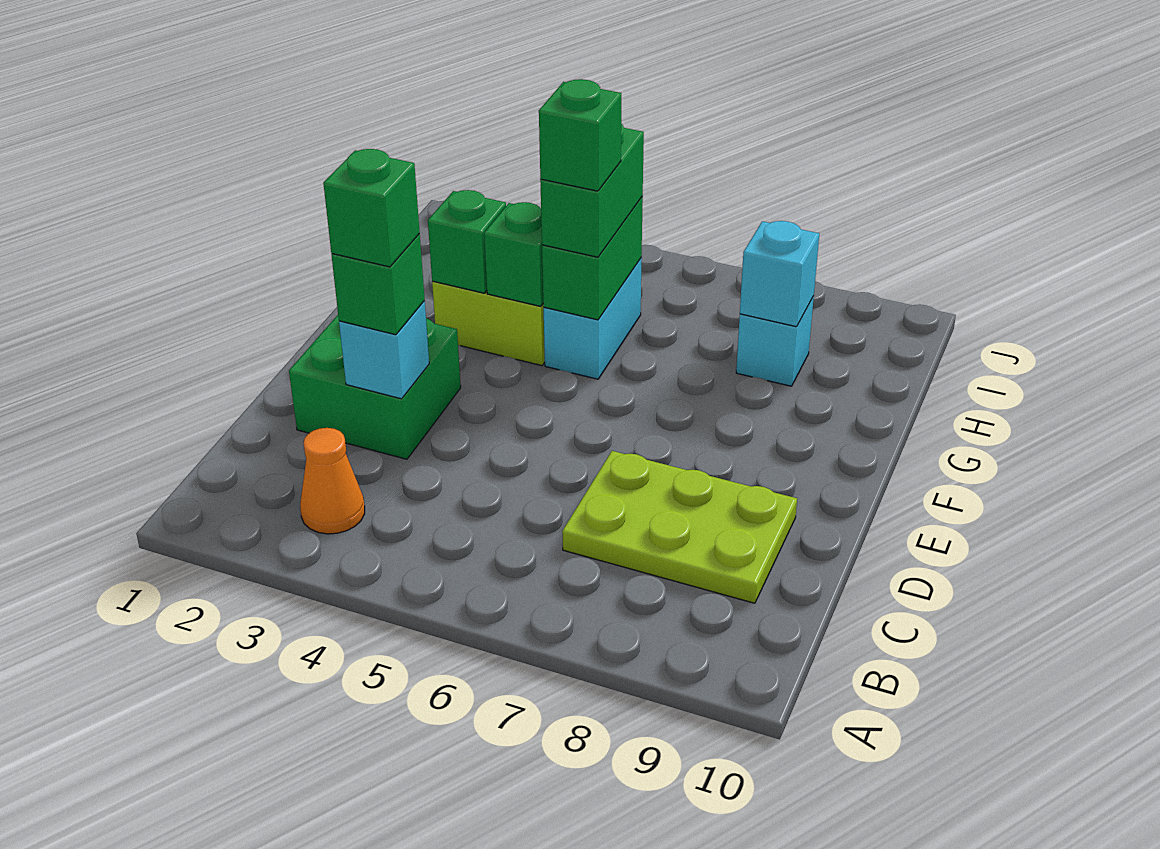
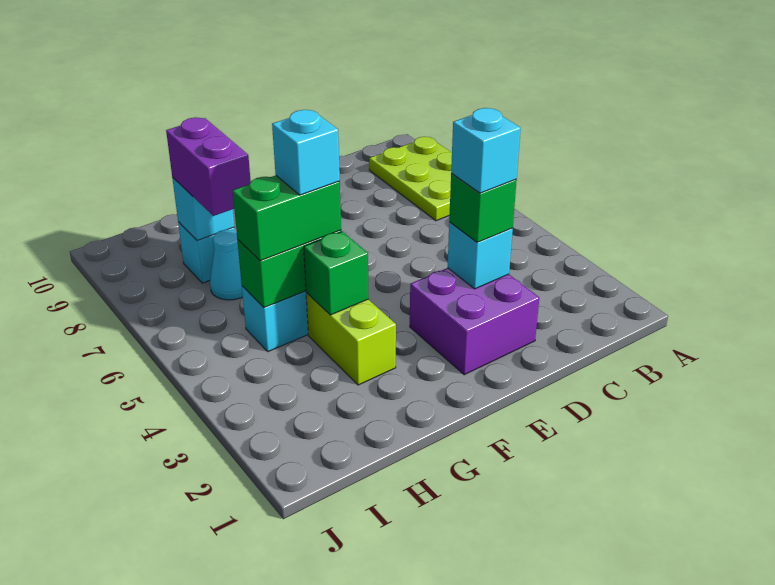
orange 1x1 cone [300,428,365,534] -> none
lime 2x3 plate [562,451,797,603] -> lime 2x3 plate moved to [369,137,452,221]
green 2x2 brick [289,315,461,459] -> purple 2x2 brick [410,268,539,375]
green 1x1 brick [323,149,420,267] -> cyan 1x1 brick [451,108,521,193]
green 1x1 brick [428,190,506,293] -> none
green 1x1 brick [539,79,621,191] -> cyan 1x1 brick [272,110,340,195]
none -> cyan 1x1 cone [210,230,243,300]
none -> purple 1x2 brick [166,117,251,216]

